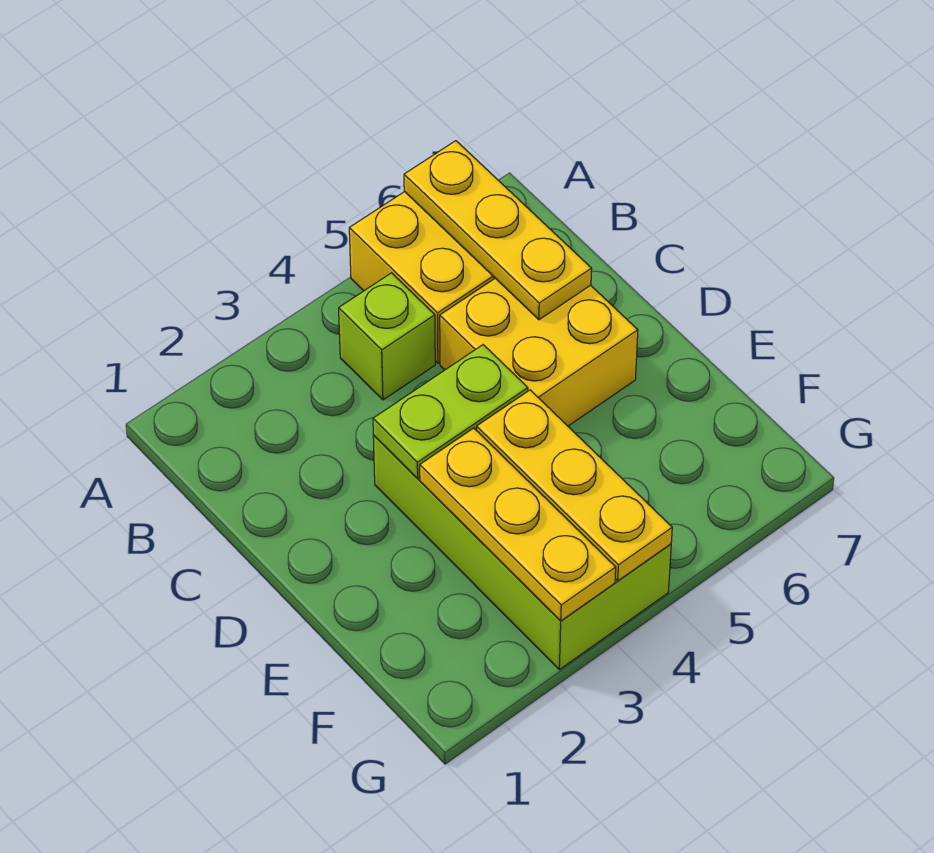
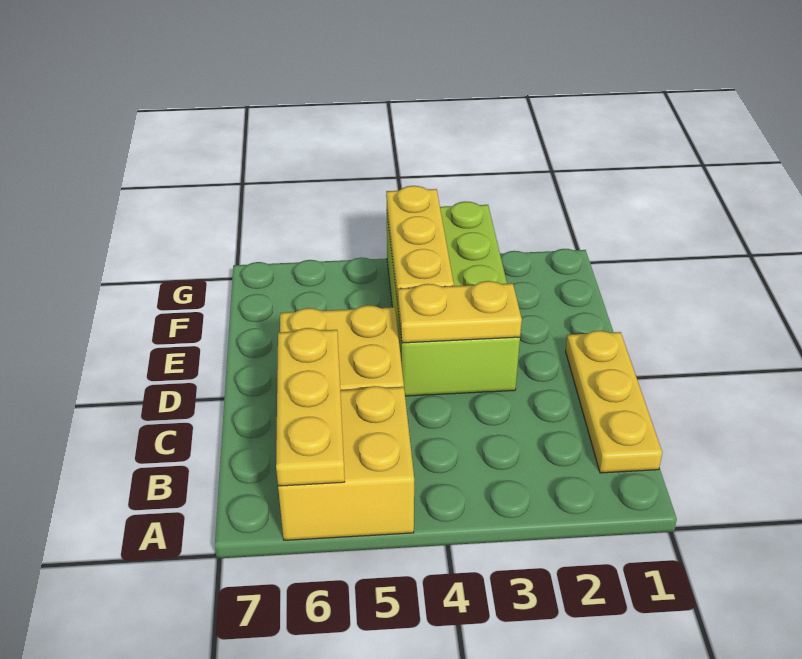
lime 1x1 brick [339,273,435,400] -> none
lime 1x2 plate [373,345,528,479] -> yellow 1x2 plate [398,281,522,343]
yellow 1x3 plate [420,428,616,621] -> yellow 1x3 plate moved to [566,331,662,473]

